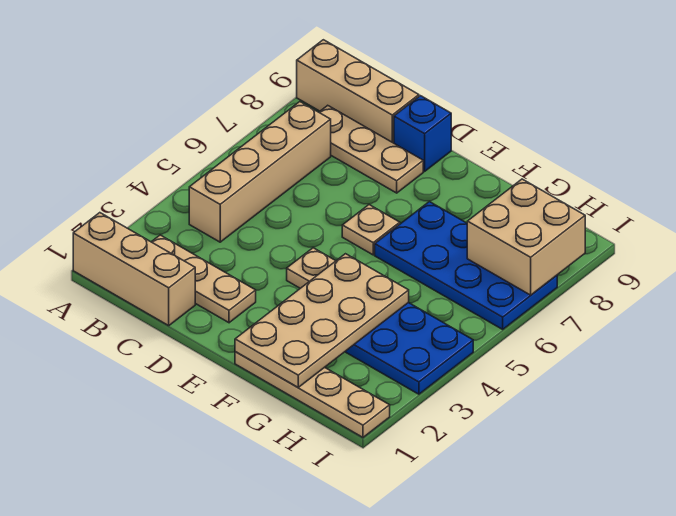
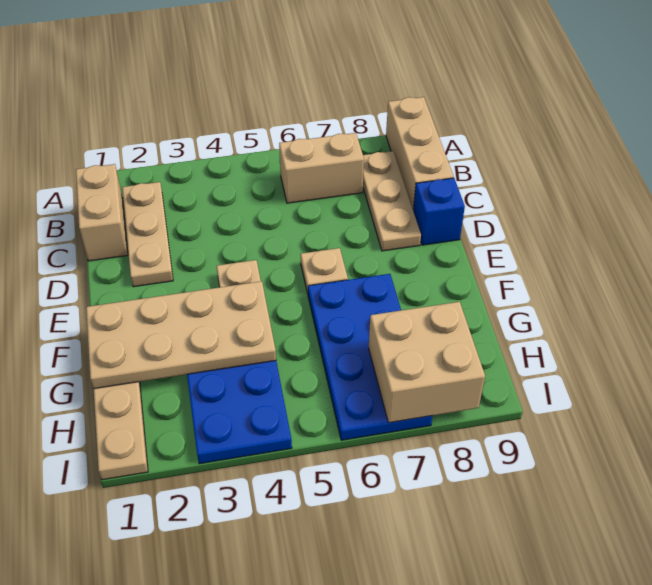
tan 1x3 brick [73,213,195,326] -> tan 1x2 brick [76,164,128,261]
tan 1x4 brick [189,102,331,242] -> tan 1x2 brick [279,133,364,203]

